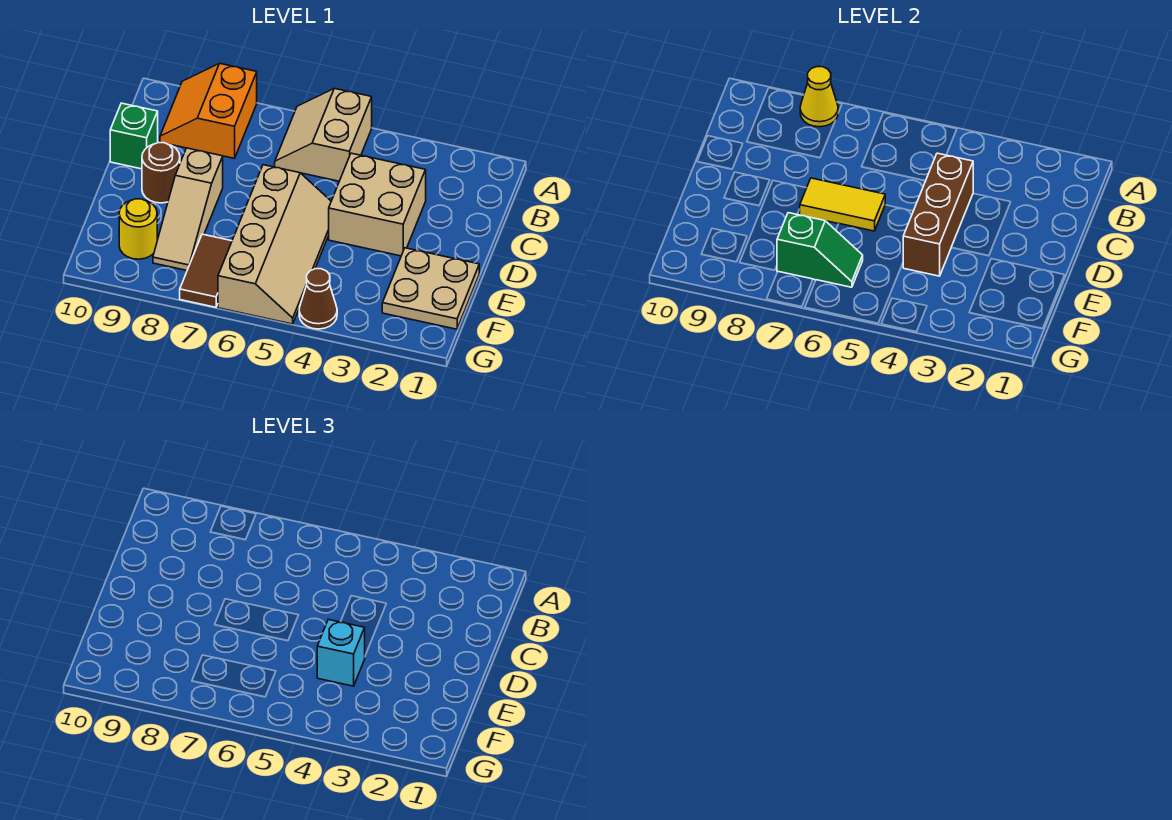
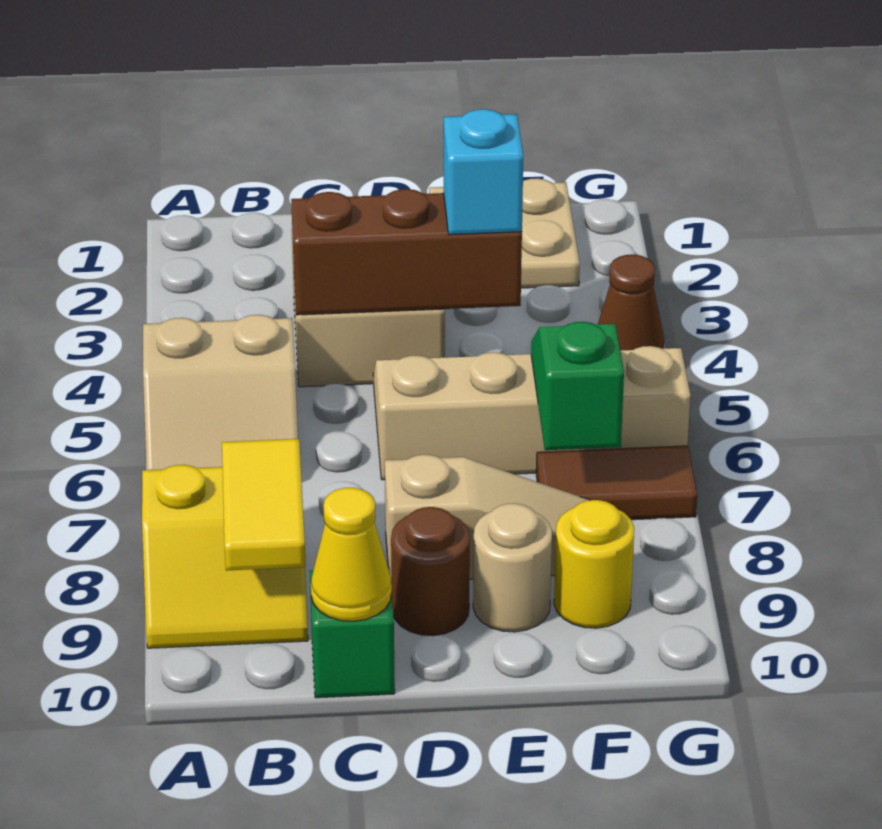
orange 2x2 slope [160,63,257,158] -> yellow 2x2 slope [142,465,308,648]
yellow 1x1 cone [800,67,838,127] -> yellow 1x1 cone moved to [311,488,392,621]
yellow 1x2 tile [799,178,885,231] -> yellow 1x2 tile moved to [222,439,306,571]
none -> tan 1x1 round brick [473,503,552,632]

